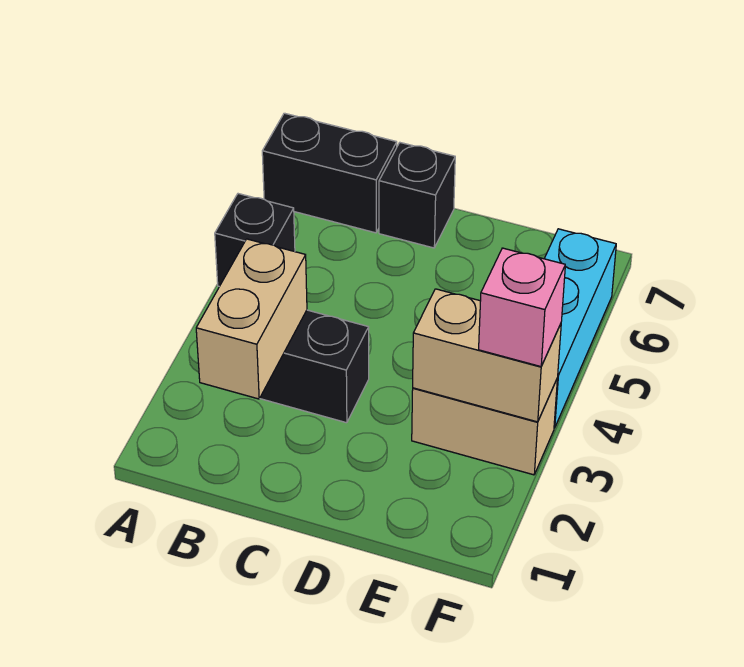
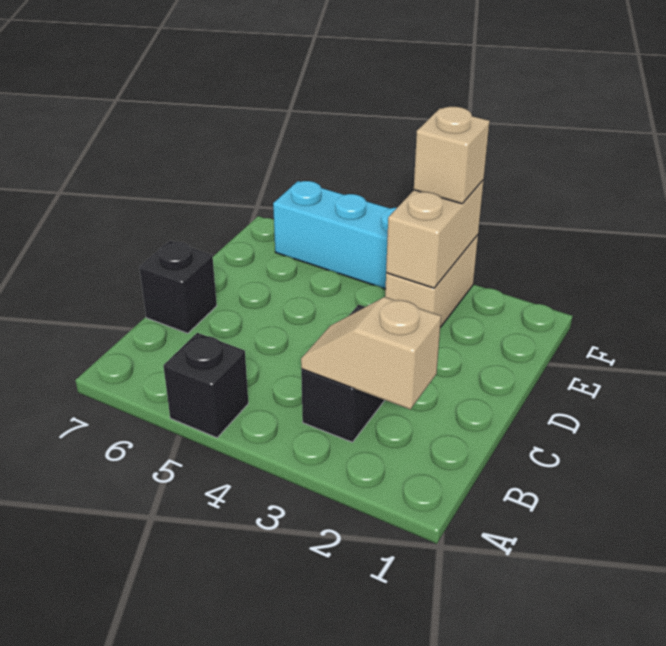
black 1x2 brick [262,113,397,233] -> none
tan 1x2 brick [196,239,307,399] -> tan 1x2 slope [301,297,441,409]
pink 1x1 brick [479,248,565,367] -> tan 1x1 brick [414,107,490,204]

